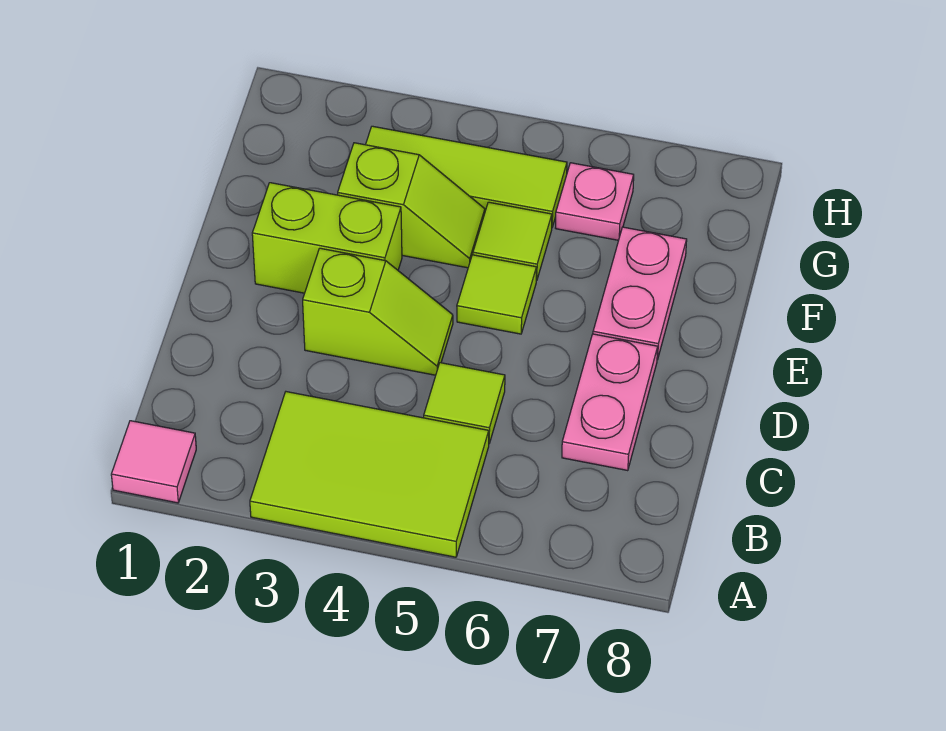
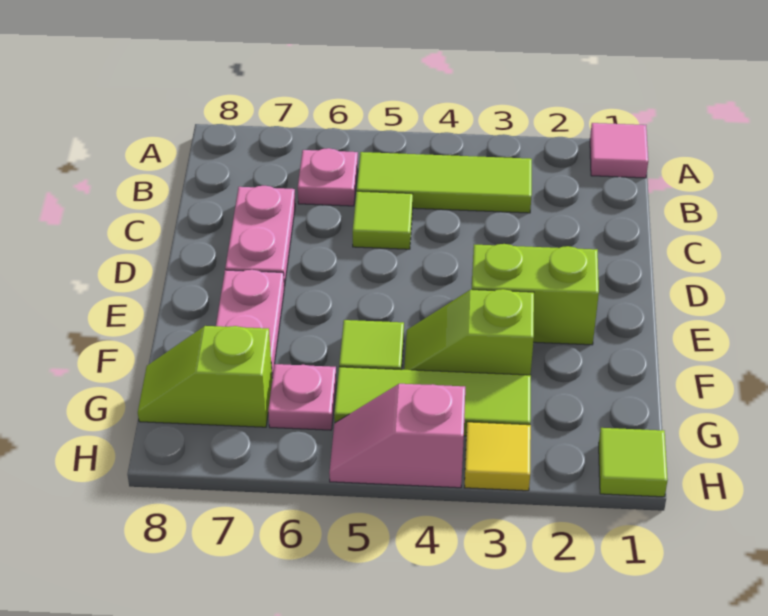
lime 2x3 tile [250,392,489,557] -> lime 1x3 tile [357,152,532,213]
none -> pink 1x1 plate [298,148,358,206]
lime 1x2 slope [303,248,453,375] -> lime 1x2 slope moved to [138,326,272,427]
lime 1x1 tile [457,255,536,334] -> lime 1x1 tile moved to [599,428,668,497]
none -> yellow 1x1 tile [465,422,531,491]
none -> pink 1x2 slope [329,384,465,488]

